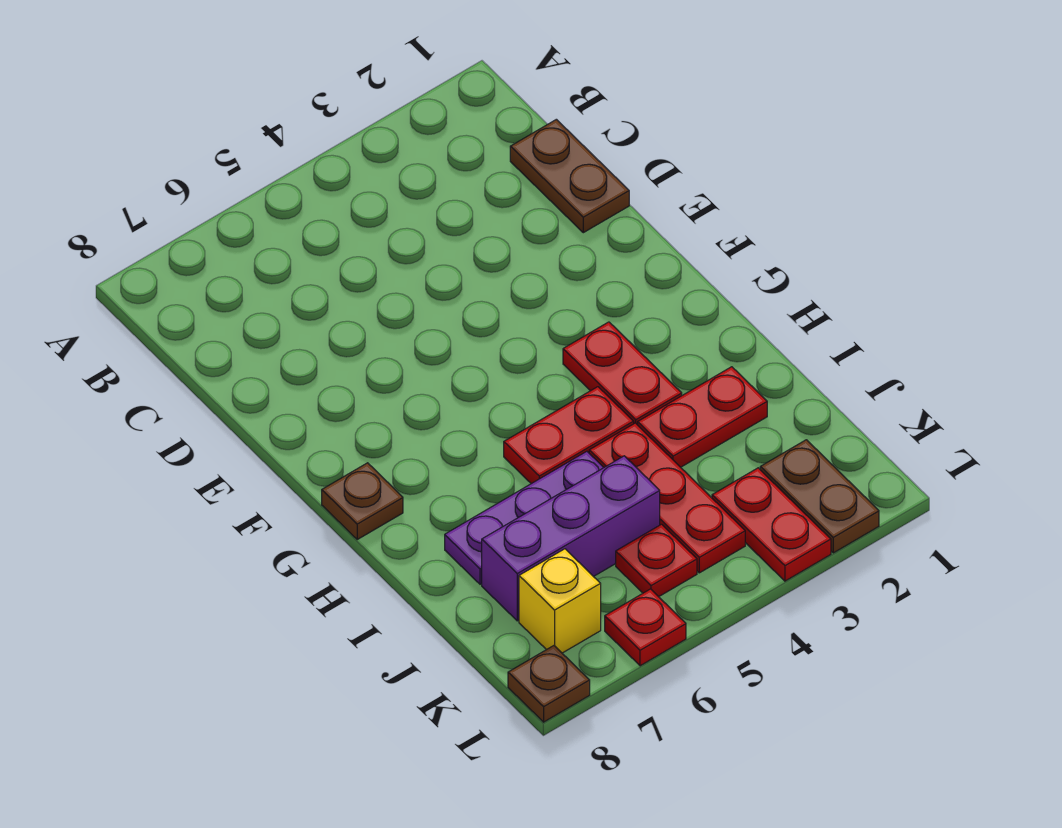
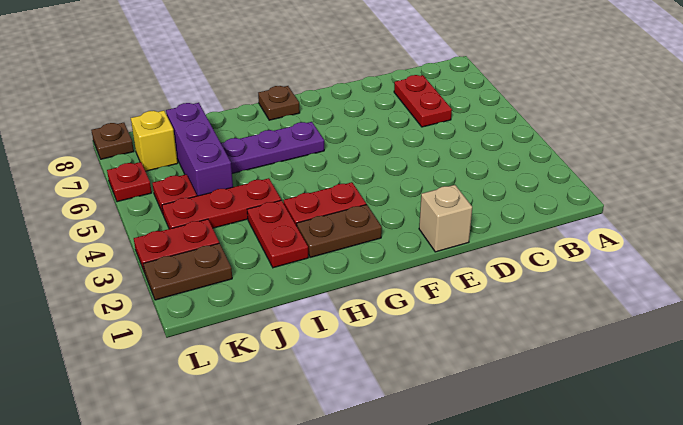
brown 1x2 plate [510,119,629,233] -> brown 1x2 plate moved to [297,204,382,257]
none -> tan 1x1 brick [419,185,472,252]
red 1x2 plate [504,387,634,484] -> red 1x2 plate moved to [394,75,452,127]
purple 1x3 plate [445,451,604,584] -> purple 1x3 plate turned to [221,122,324,173]

